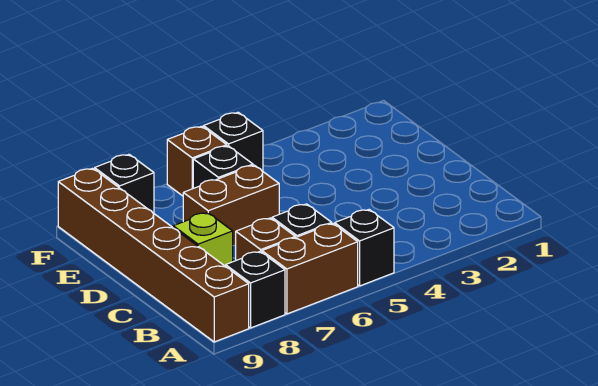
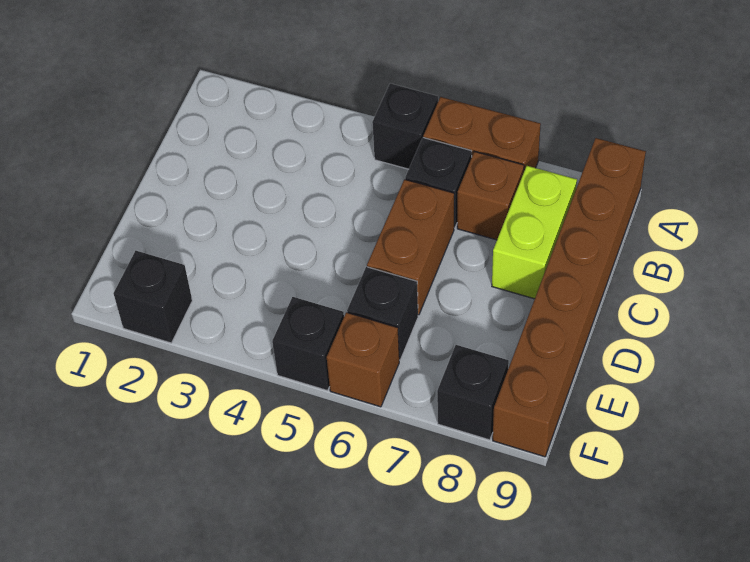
black 1x1 brick [226,251,285,328] -> black 1x1 brick moved to [114,251,192,343]
lime 1x1 brick [173,213,233,266] -> lime 1x2 brick [492,166,577,299]
brown 1x2 brick [183,165,279,246] -> brown 1x2 brick turned to [367,179,454,315]

